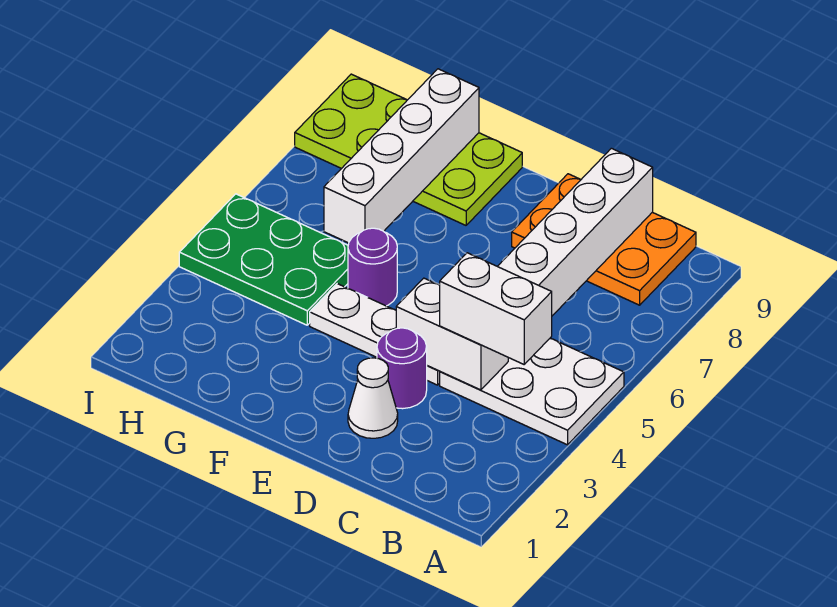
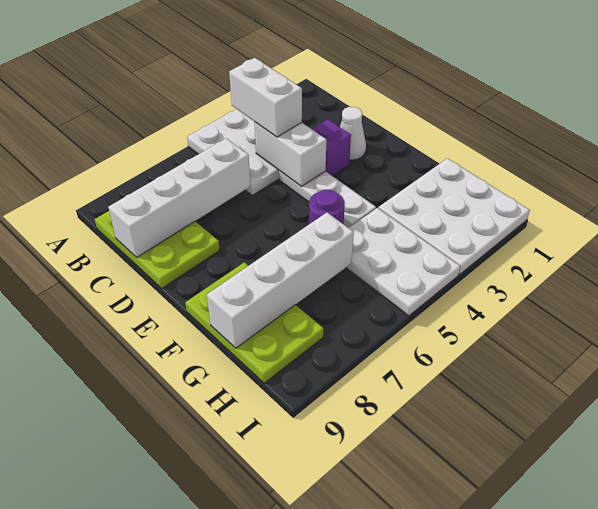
orange 2x3 plate [512,174,696,305] -> lime 2x3 plate [95,211,220,288]
purple 1x1 round brick [377,328,427,409] -> purple 1x1 brick [312,119,351,176]
lime 2x4 plate [295,74,522,225] -> lime 2x3 plate [185,262,323,383]
none -> white 3x3 plate [378,158,530,275]
green 2x3 plate [179,194,348,325] -> white 2x3 plate [346,208,460,316]

